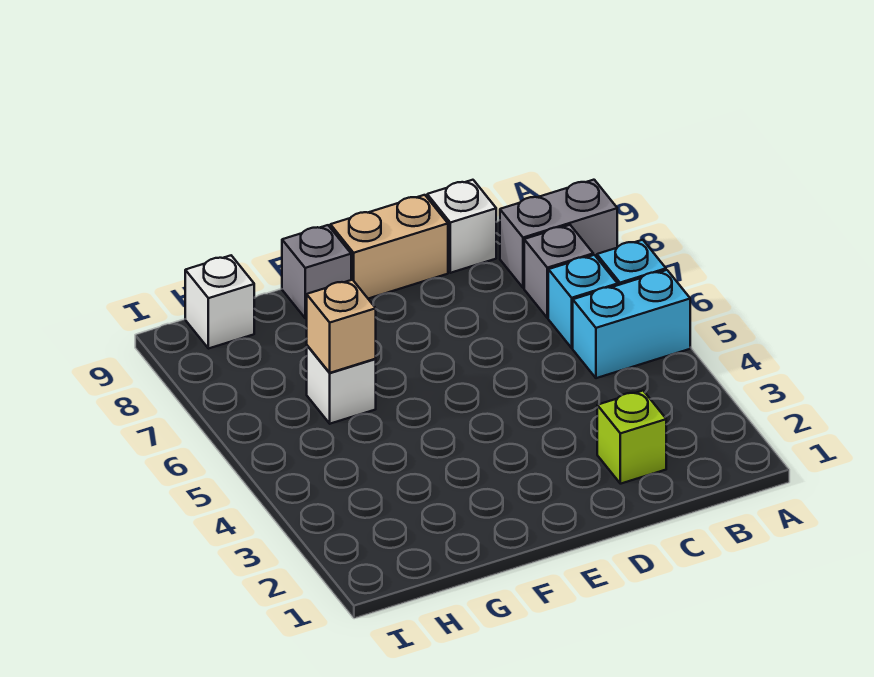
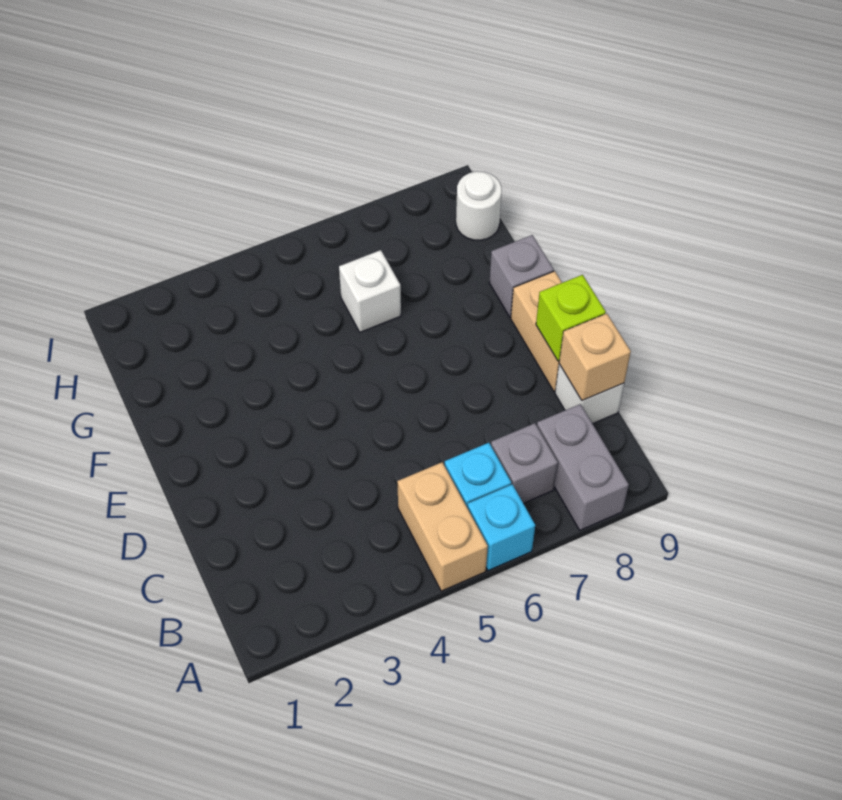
cyan 1x2 brick [573,270,690,378] -> tan 1x2 brick [397,462,488,591]
lime 1x1 brick [597,391,666,484] -> lime 1x1 brick moved to [536,275,606,361]
tan 1x1 brick [307,280,376,373] -> tan 1x1 brick moved to [559,314,631,401]
white 1x1 brick [185,256,254,349] -> white 1x1 round brick [456,171,502,240]

